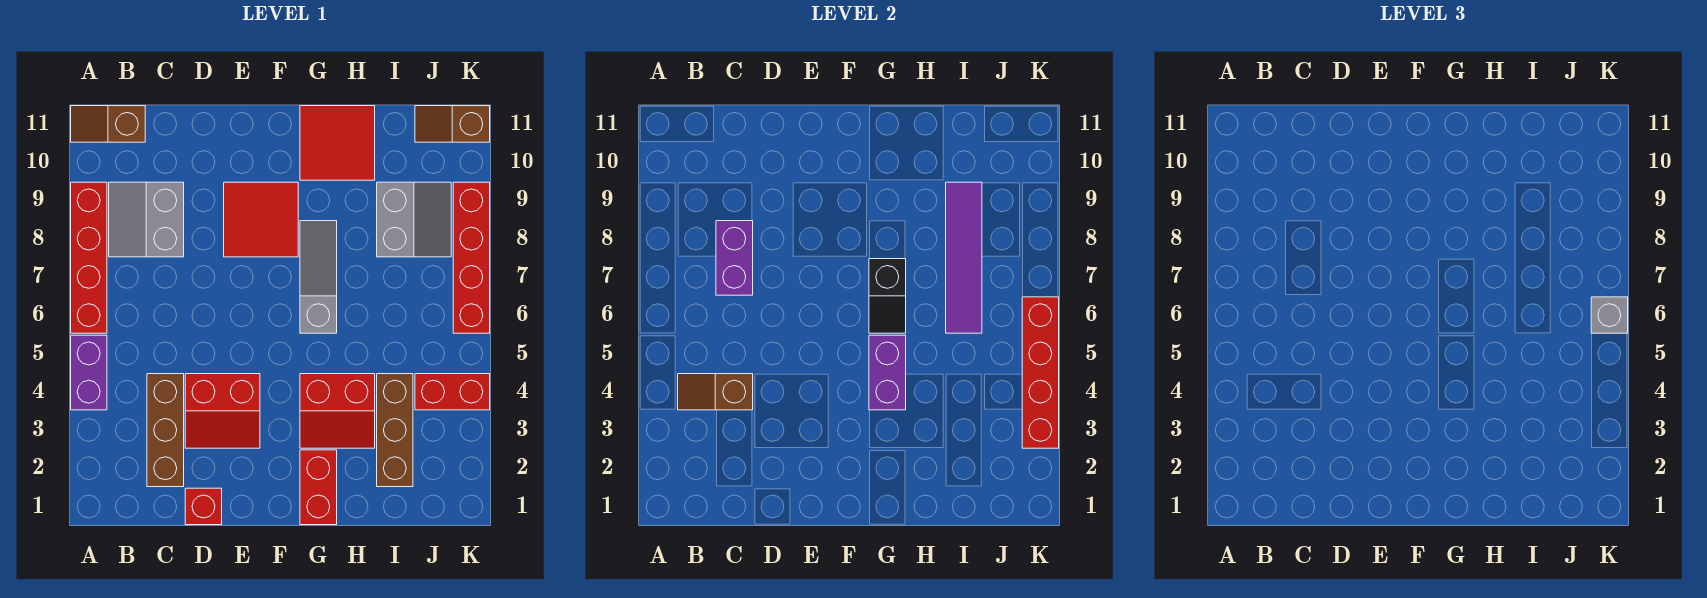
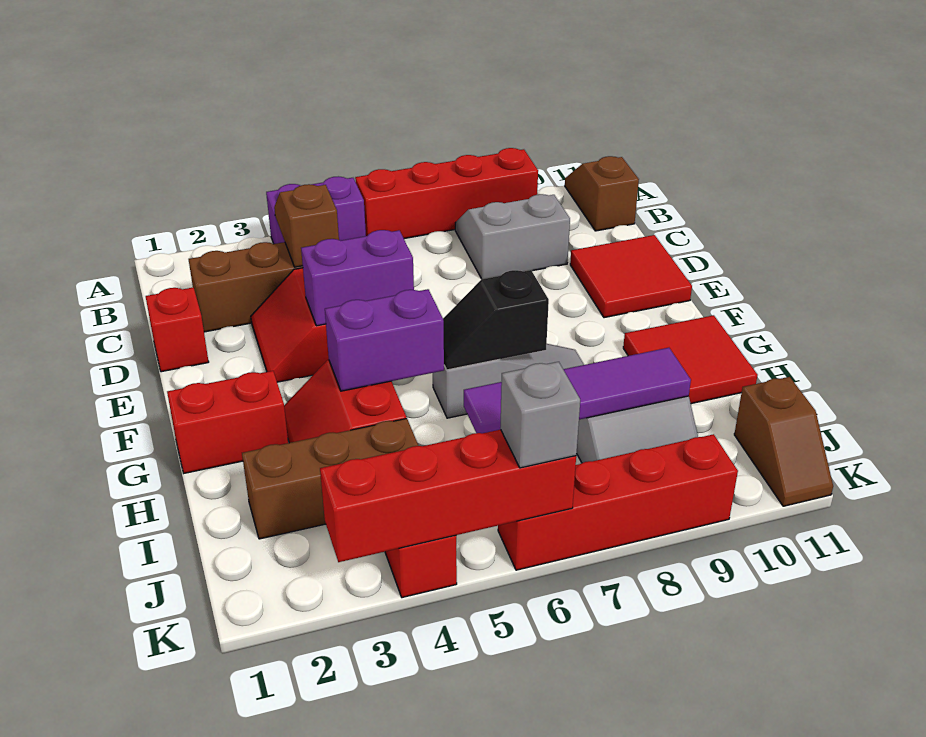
purple 1x2 brick [716,221,753,295] -> purple 1x2 brick moved to [301,230,414,326]
red 2x2 tile [224,182,298,257] -> red 2x2 tile moved to [570,235,692,318]
brown 1x2 slope [415,106,490,142] -> brown 1x2 slope turned to [734,377,833,506]

